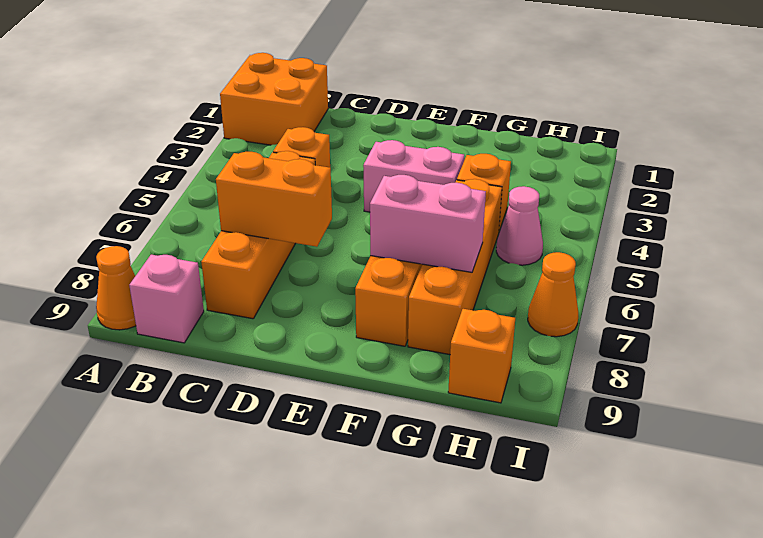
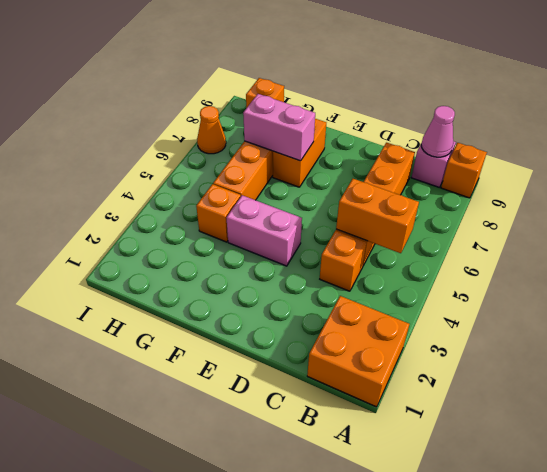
orange 1x1 cone [96,246,136,330] -> orange 1x1 brick [441,143,487,198]
orange 1x2 brick [216,152,332,247] -> orange 1x2 brick moved to [336,179,419,253]
pink 1x1 cone [496,186,543,265] -> pink 1x1 cone moved to [421,106,455,157]

